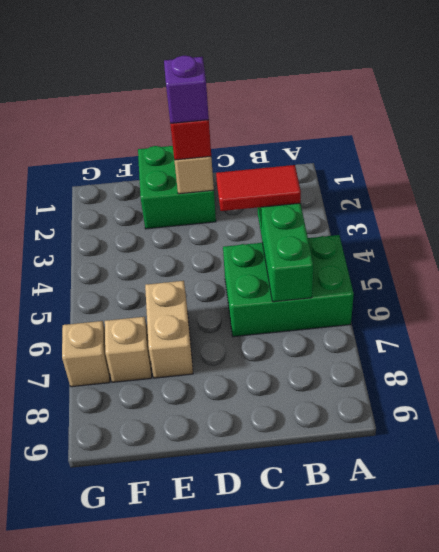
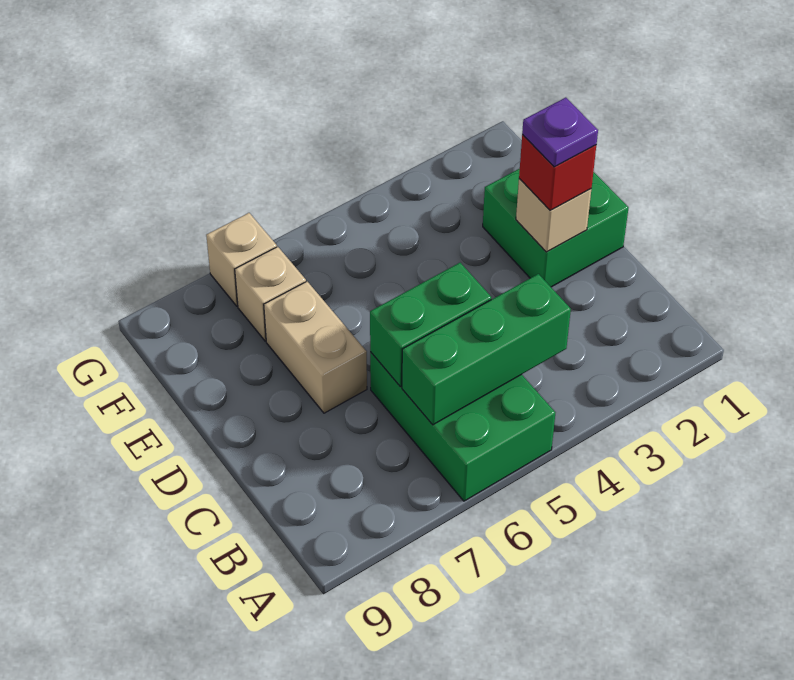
red 1x2 tile [216,165,301,211] -> none
none -> green 1x2 brick [370,263,491,387]
purple 1x1 brick [164,56,209,123] -> purple 1x1 plate [522,98,598,167]
tan 1x2 brick [145,281,193,378] -> tan 1x2 brick turned to [264,282,367,413]

